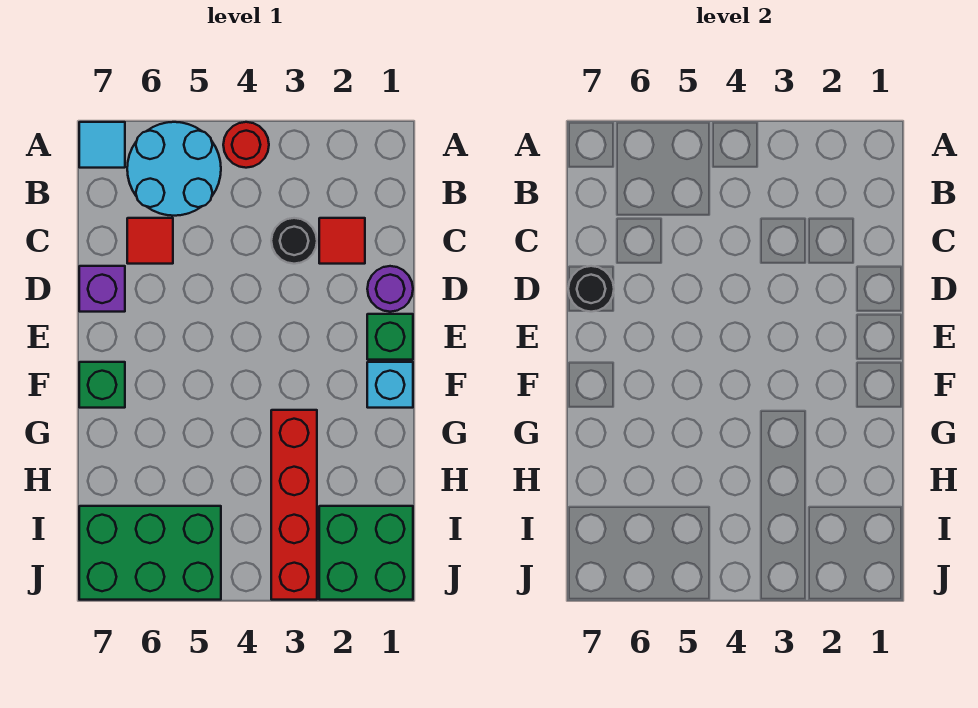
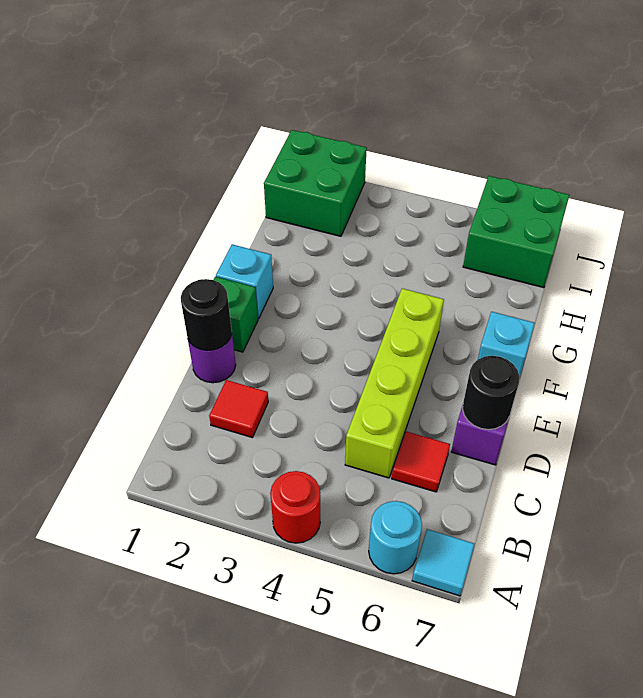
cyan 2x2 round brick [127,122,221,216] -> cyan 1x1 round brick [369,501,422,574]
black 1x1 round brick [271,218,317,264] -> black 1x1 round brick moved to [181,279,232,351]
none -> lime 1x4 brick [345,289,444,478]
green 1x1 brick [79,362,125,408] -> cyan 1x1 brick [478,312,535,378]
red 1x4 brick [271,410,317,600] -> none
green 2x3 brick [79,506,221,600] -> green 2x2 brick [463,176,569,288]

